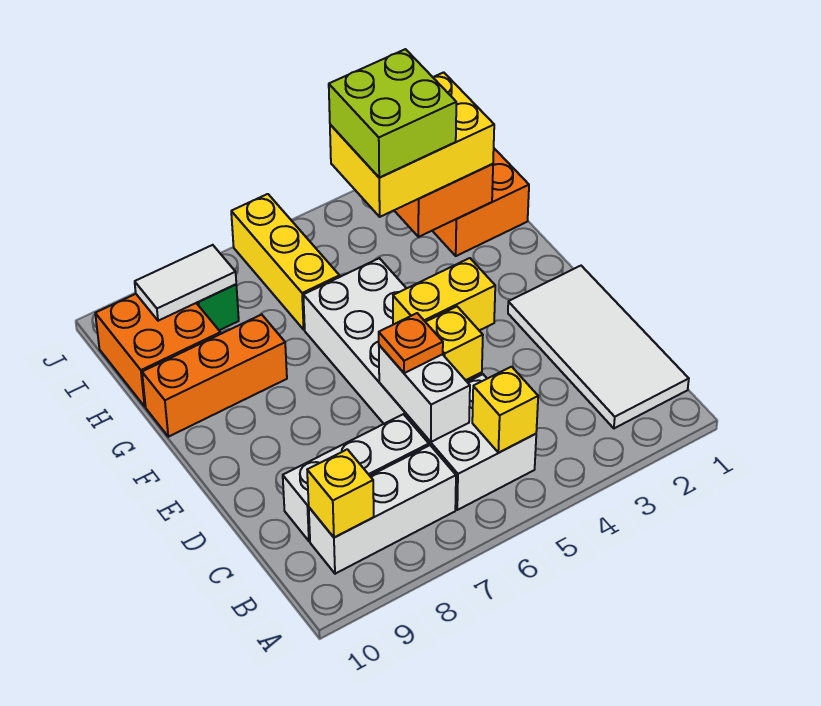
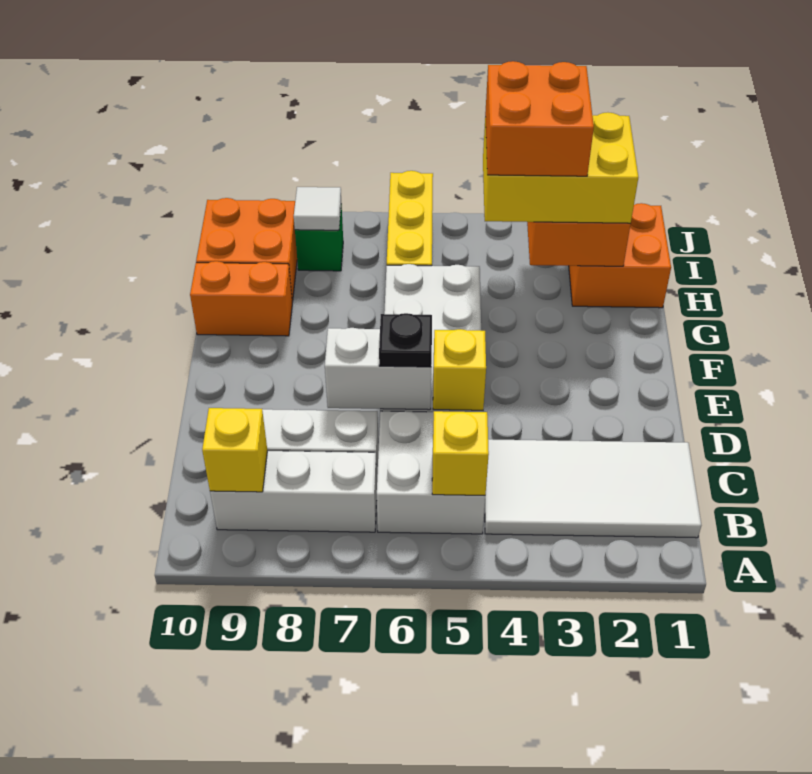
white 2x4 tile [508,266,689,428] -> white 2x4 tile turned to [485,439,701,538]
white 1x2 brick [379,345,470,442] -> white 1x2 brick turned to [325,328,431,410]
orange 1x1 plate [379,313,443,373] -> black 1x1 plate [379,313,432,367]
yellow 1x2 brick [393,258,495,330] -> none
orange 1x3 brick [142,315,287,437] -> orange 1x2 brick [190,261,292,336]
lime 2x2 brick [329,49,456,177] -> orange 2x2 brick [485,61,594,176]
white 1x2 tile [135,245,236,321] -> white 1x1 tile [294,187,341,230]

